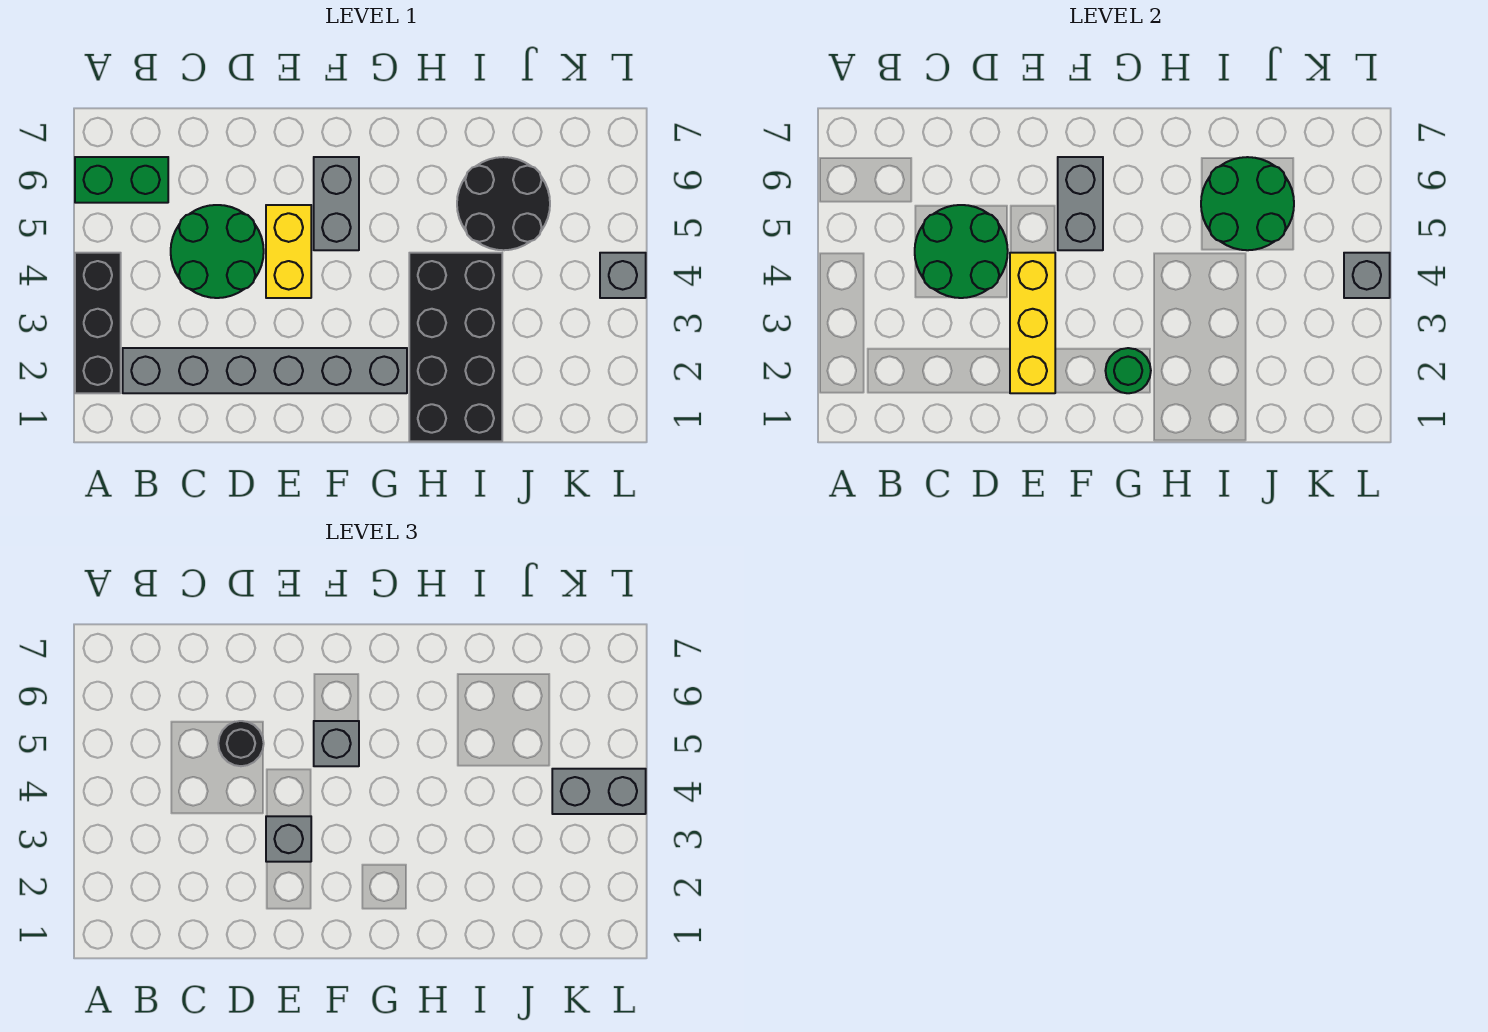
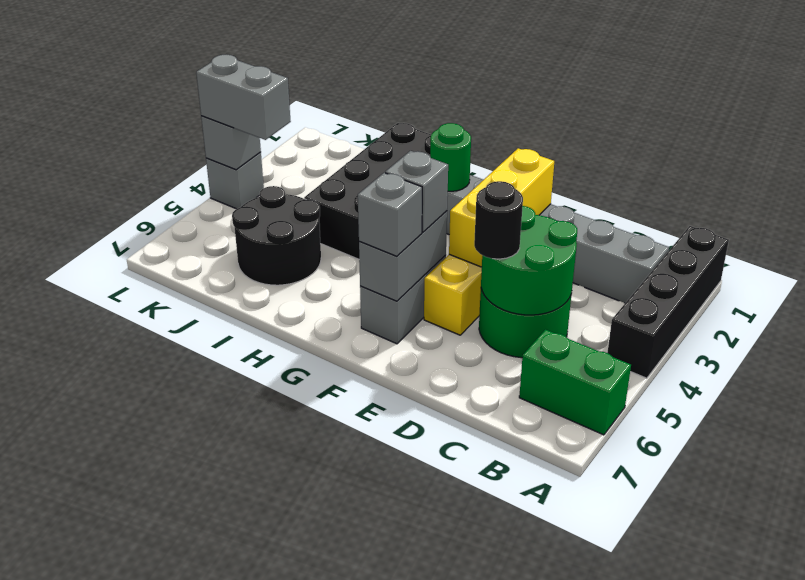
black 1x3 brick [75,253,121,393] -> black 1x4 brick [607,226,729,378]
grey 1x1 brick [266,816,311,862] -> grey 1x1 brick moved to [358,173,422,256]
green 2x2 round brick [1201,157,1294,250] -> none

